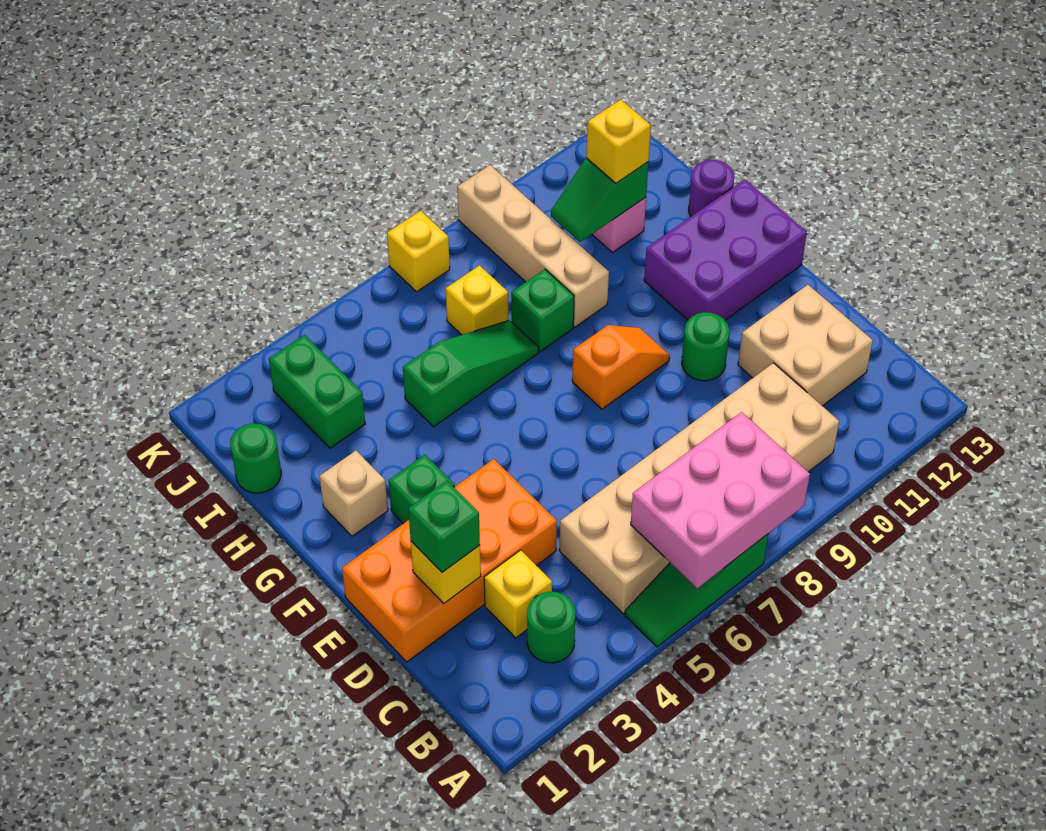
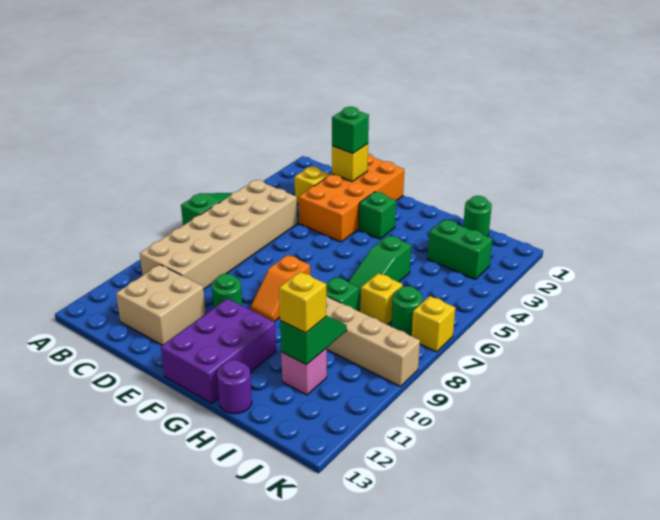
pink 2x3 brick [631,412,810,588] -> none
green 1x1 round brick [527,591,576,663] -> green 1x1 round brick moved to [391,286,423,335]
tan 1x1 brick [319,451,388,536] -> none

